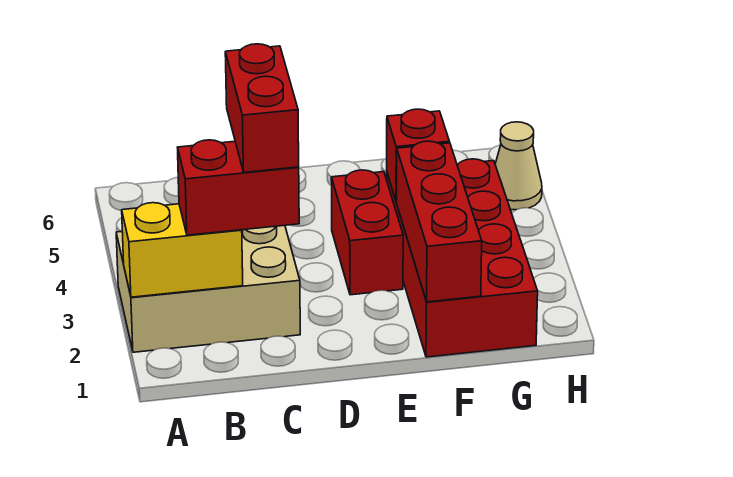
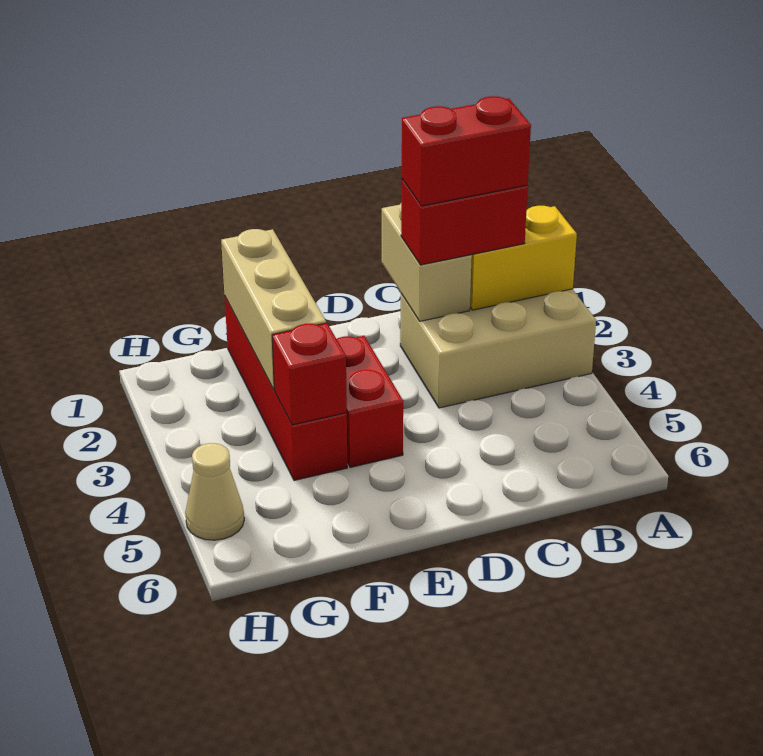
none -> tan 1x2 brick [382,203,472,321]
red 1x2 brick [225,44,299,172] -> red 1x2 brick turned to [402,96,531,206]
red 2x4 brick [387,159,538,357] -> red 1x4 brick [225,297,347,480]
red 1x3 brick [396,141,482,302] -> tan 1x3 brick [221,229,326,390]

